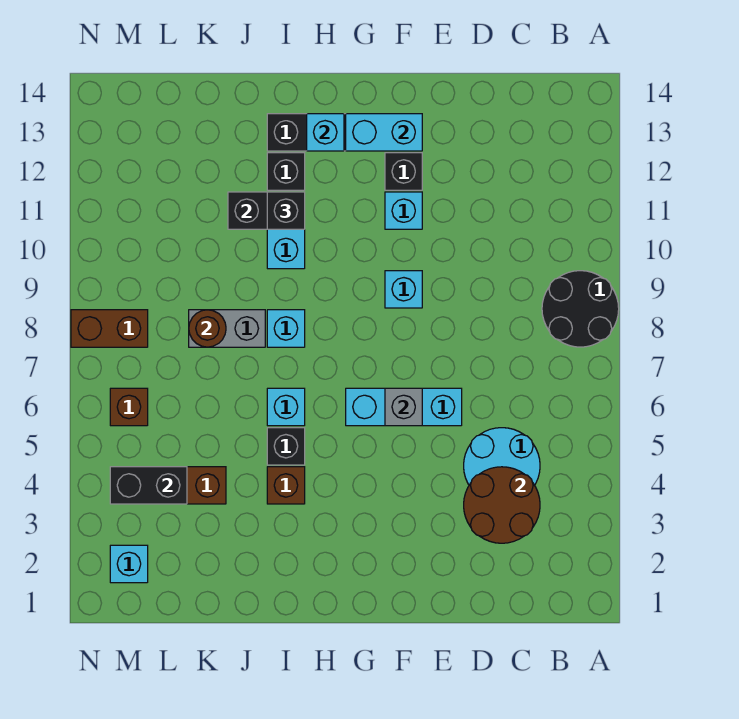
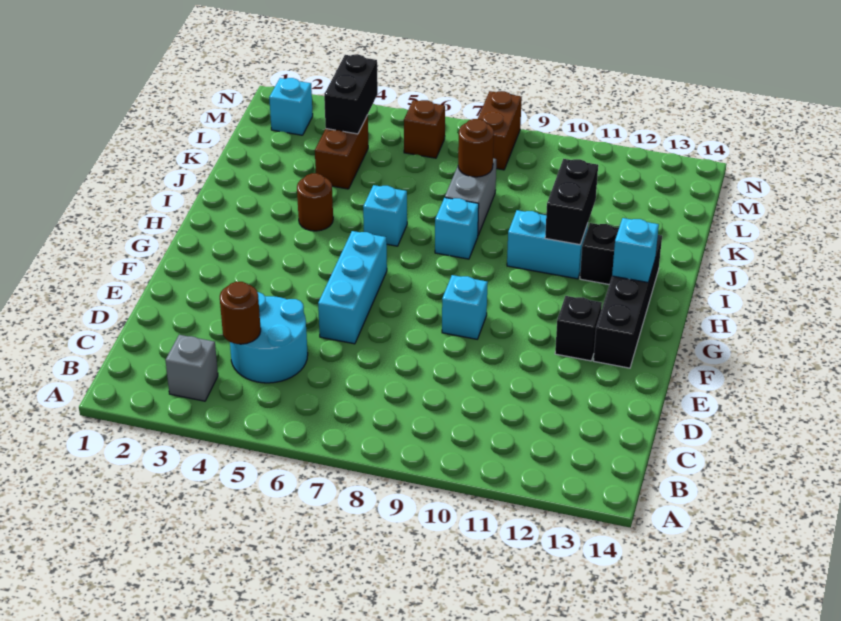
black 2x2 round brick [542,271,619,347] -> none
brown 2x2 round brick [464,467,540,543] -> brown 1x1 round brick [220,282,261,344]
grey 1x1 brick [385,388,422,426] -> grey 1x1 brick moved to [166,335,218,401]
cyan 1x1 brick [385,192,422,229] -> none
cyan 1x2 brick [346,114,422,151] -> none
brown 1x1 brick [267,467,305,504] -> brown 1x1 round brick [297,173,333,231]
black 1x1 brick [267,428,305,465] -> none
black 1x1 brick [267,192,305,229] -> none

